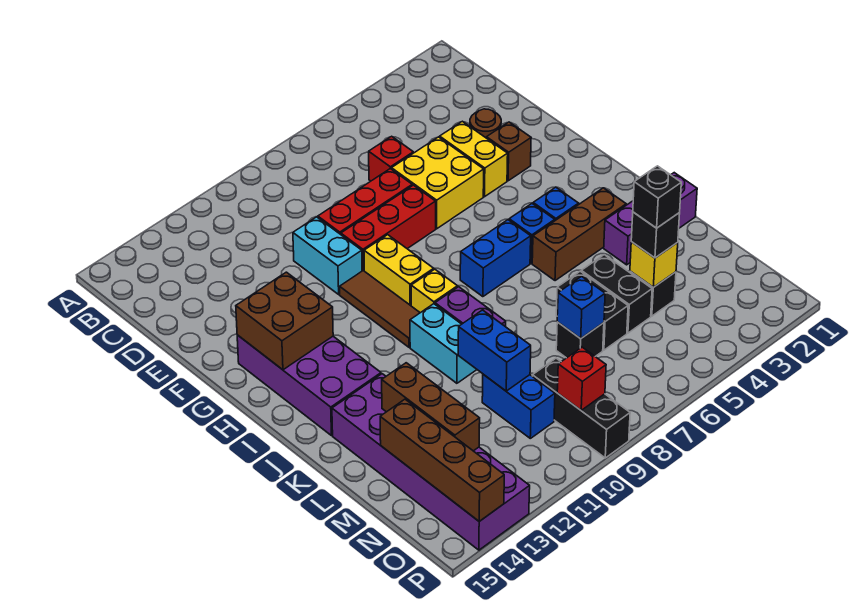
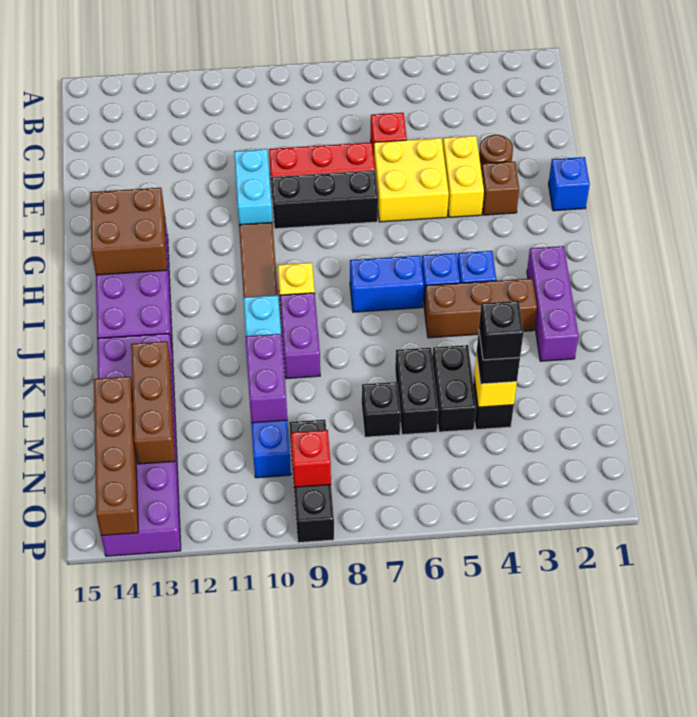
red 1x3 brick [341,185,436,271] -> black 1x3 brick [271,171,378,229]
yellow 1x2 brick [364,235,434,306] -> none
purple 1x3 brick [604,173,697,265] -> purple 1x3 brick turned to [527,246,579,361]
blue 1x2 brick [458,310,531,391] -> purple 1x2 brick [245,334,287,423]
blue 1x1 brick [557,276,605,339] -> blue 1x1 brick moved to [549,157,590,211]

